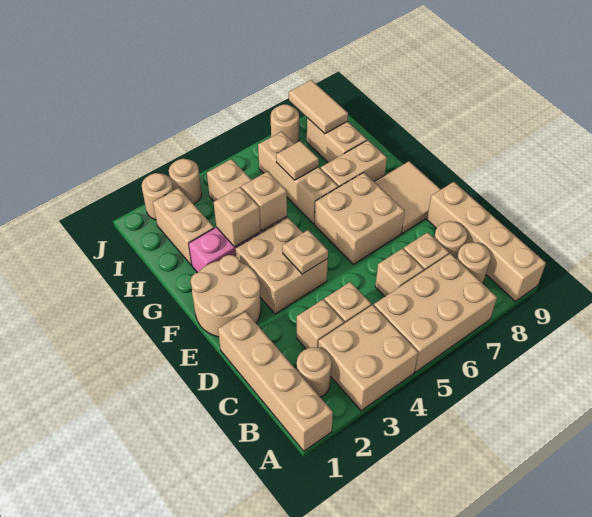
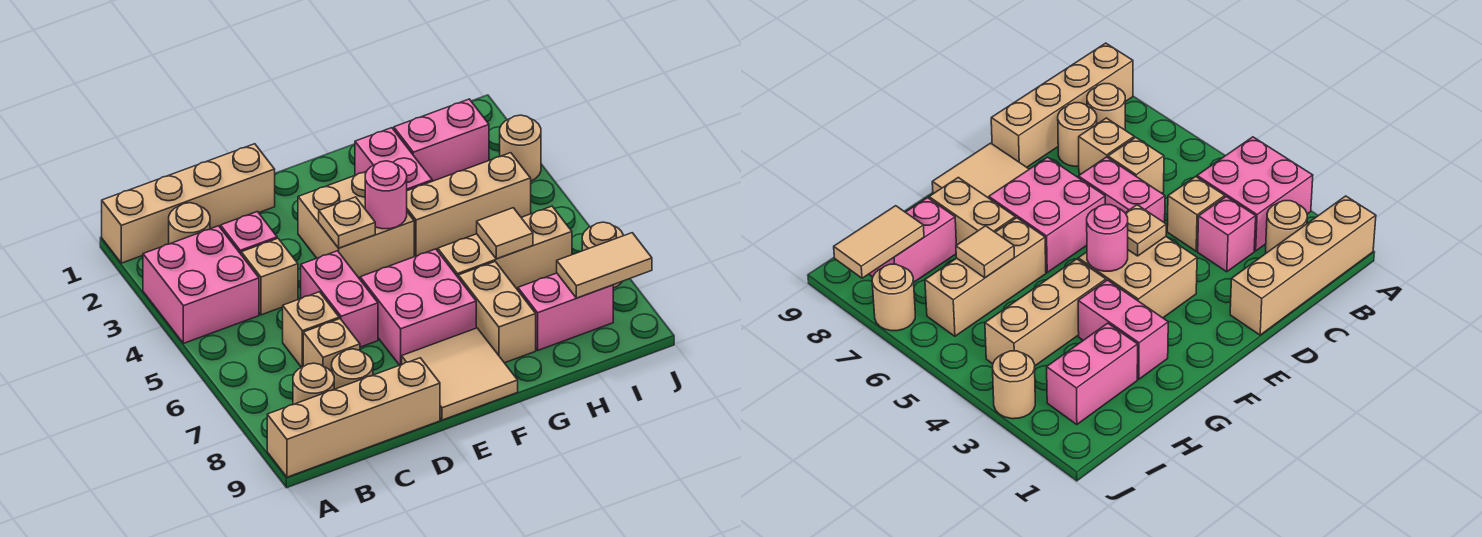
tan 2x2 brick [318,305,418,411] -> pink 2x2 brick [143,226,259,343]
tan 2x3 brick [374,254,497,372] -> none
tan 1x1 brick [297,300,344,349] -> pink 1x1 brick [221,212,277,254]
none -> pink 1x2 brick [301,251,378,347]
tan 2x2 round brick [191,255,261,337] -> none
tan 2x2 brick [315,173,405,264] -> pink 2x2 brick [360,249,476,365]
none -> pink 1x1 round brick [365,161,407,229]
tan 1x1 brick [214,187,260,247] -> none
tan 1x1 brick [242,172,287,231] -> none
tan 1x2 brick [153,188,214,265] -> pink 1x2 brick [394,99,489,181]
tan 1x2 brick [307,118,367,163] -> pink 1x2 brick [518,273,613,350]
tan 1x1 round brick [142,173,173,220] -> none

